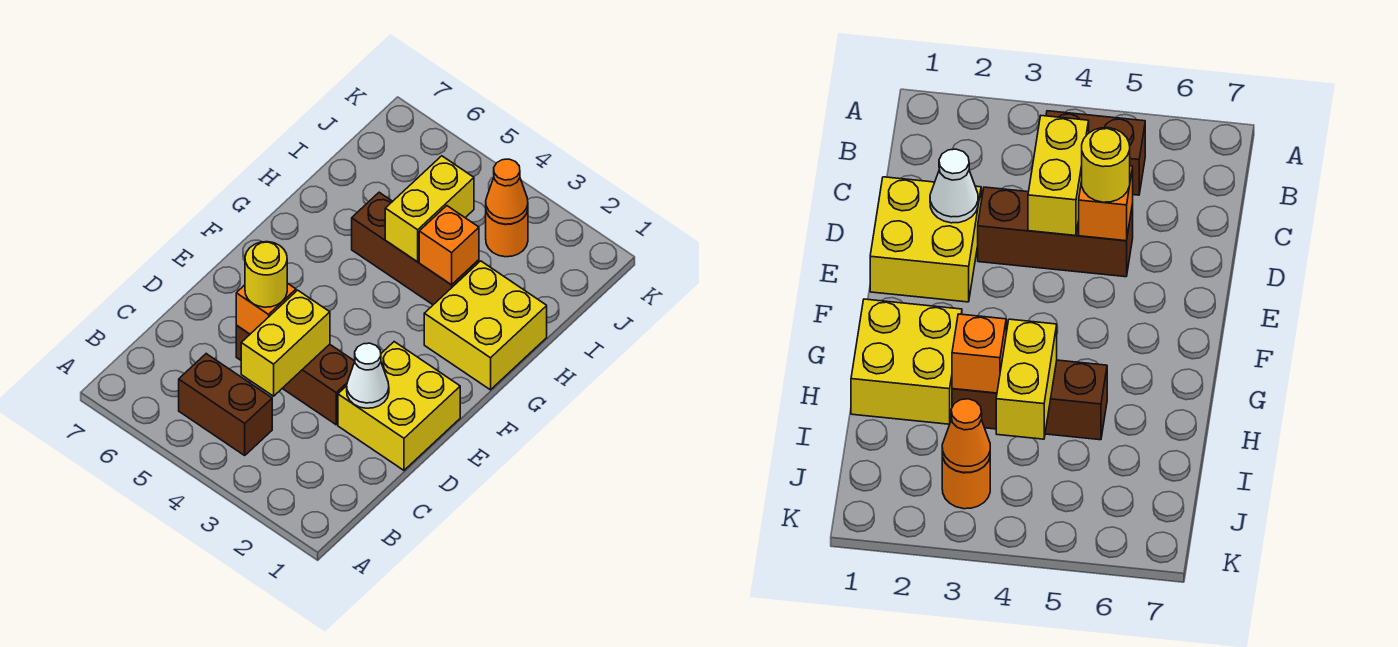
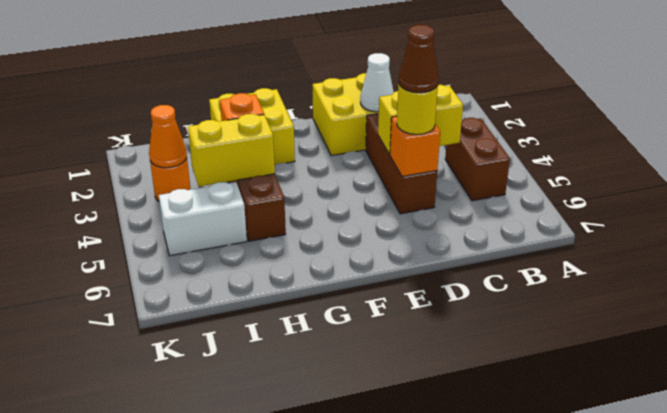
none -> brown 1x1 cone [399,25,439,93]
none -> white 1x2 brick [159,182,247,256]

